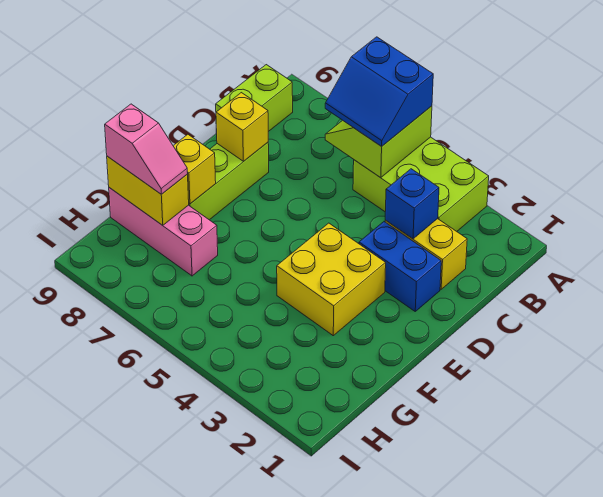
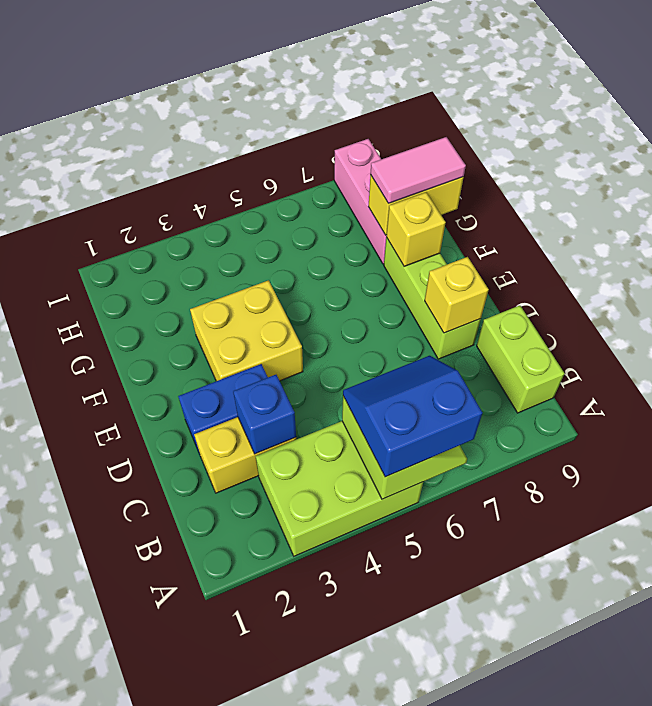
pink 1x3 brick [109,188,218,276] -> pink 1x3 brick turned to [334,139,386,264]
pink 1x2 slope [105,104,188,194] -> pink 1x2 tile [370,137,466,204]

